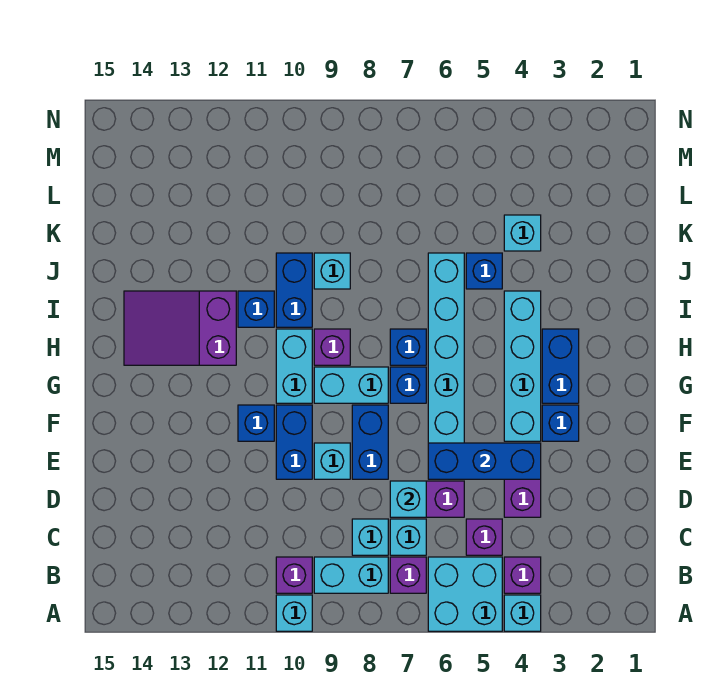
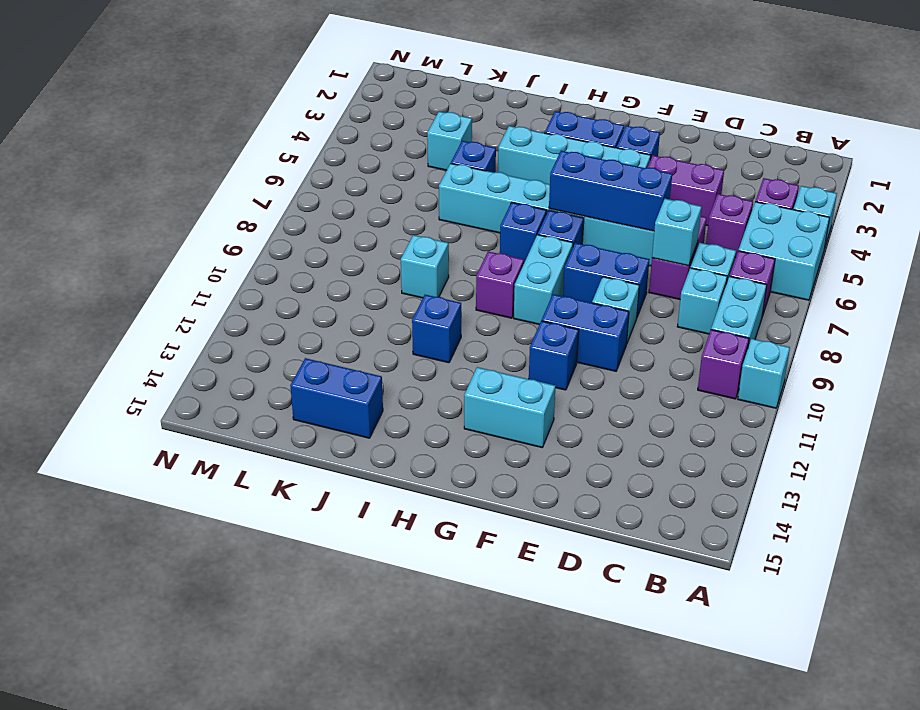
blue 1x3 brick [428,443,541,479] -> blue 1x3 brick turned to [549,151,672,231]
cyan 1x2 brick [276,329,312,403] -> cyan 1x2 brick moved to [464,367,555,447]
purple 2x3 slope [124,291,236,365] -> none
blue 1x2 brick [276,253,312,327] -> blue 1x2 brick moved to [290,358,383,438]

